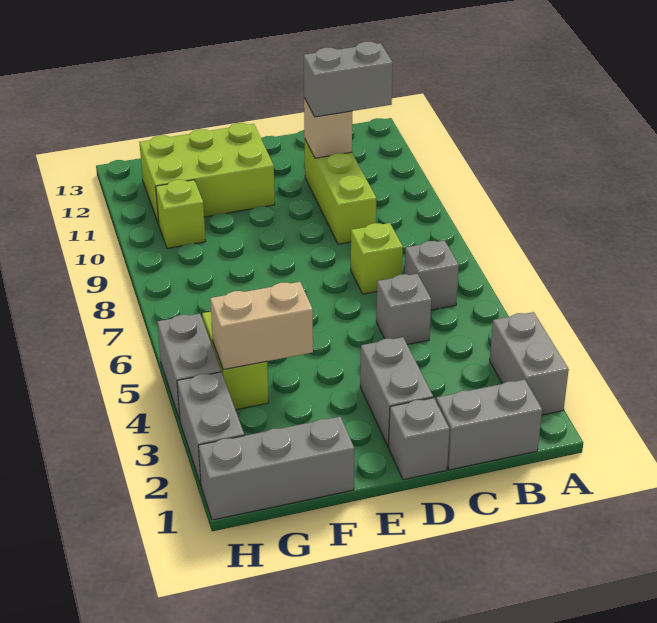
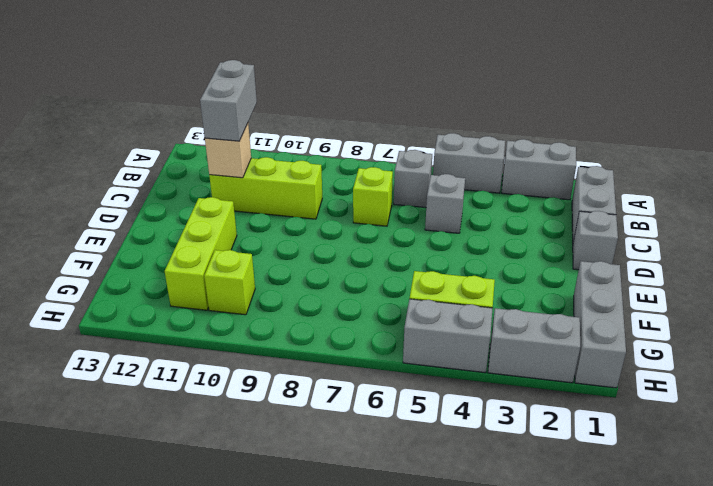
grey 1x2 brick [360,337,433,447] -> grey 1x2 brick moved to [433,133,505,193]
lime 2x3 brick [139,123,275,224] -> lime 1x3 brick [165,197,237,310]
tan 1x2 brick [210,282,313,370] -> none

